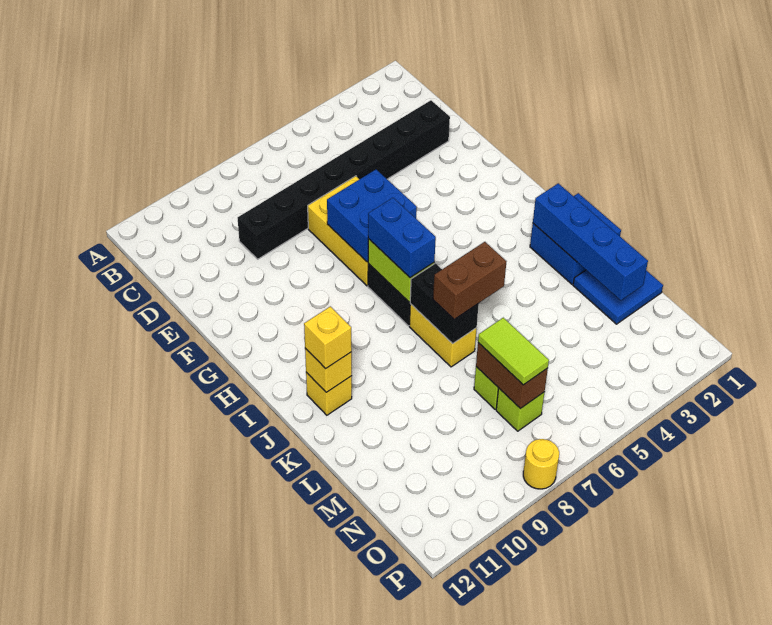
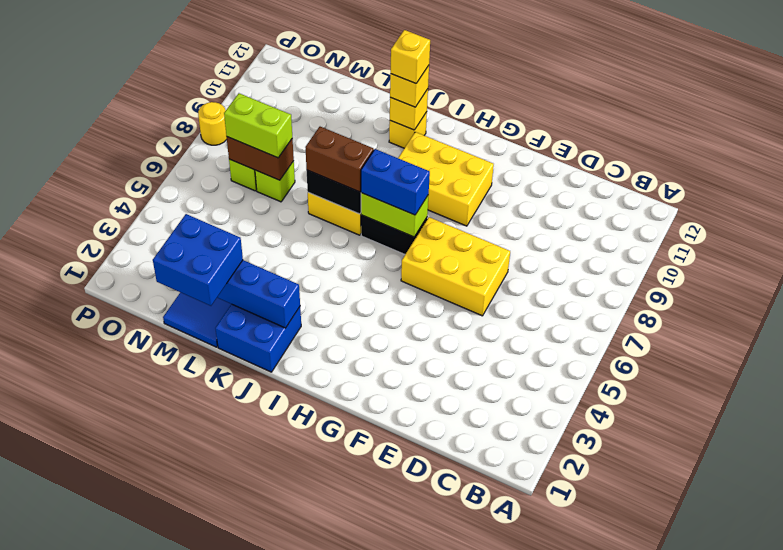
black 1x8 brick [238,100,450,259] -> none
blue 2x2 brick [327,170,417,262] -> blue 2x2 brick moved to [153,214,243,306]
none -> yellow 2x3 brick [398,132,494,226]
none -> yellow 1x1 brick [391,30,430,83]
brown 1x2 brick [433,242,506,319] -> brown 1x2 brick turned to [305,127,374,192]
lime 1x2 tile [478,318,549,385] -> lime 1x2 brick [224,93,292,158]

